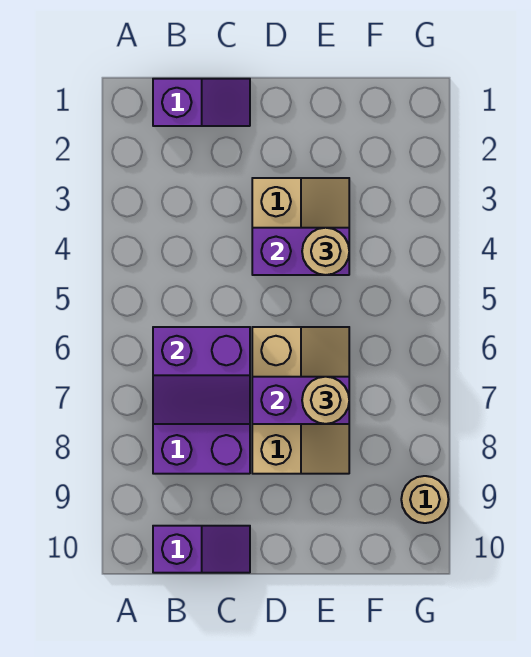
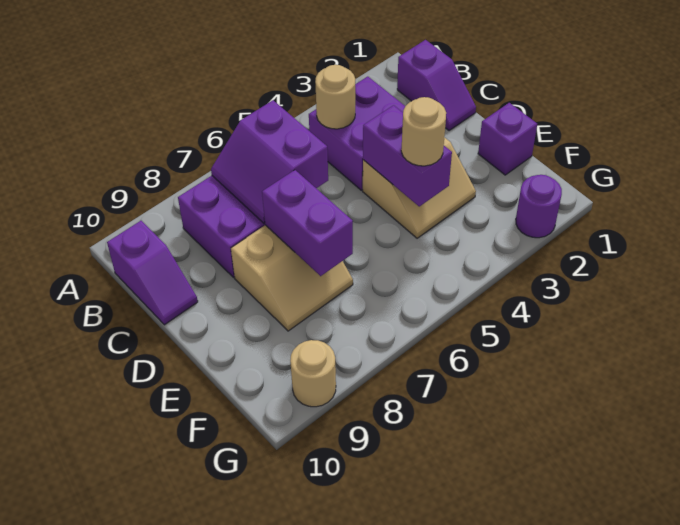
none -> purple 2x2 brick [309,77,405,190]
tan 2x3 slope [252,327,349,474] -> tan 2x2 slope [231,225,353,331]
none -> purple 1x1 brick [478,103,537,175]
tan 1x1 round brick [302,377,349,424] -> tan 1x1 round brick moved to [315,65,355,129]
none -> purple 1x1 round brick [516,175,562,238]

